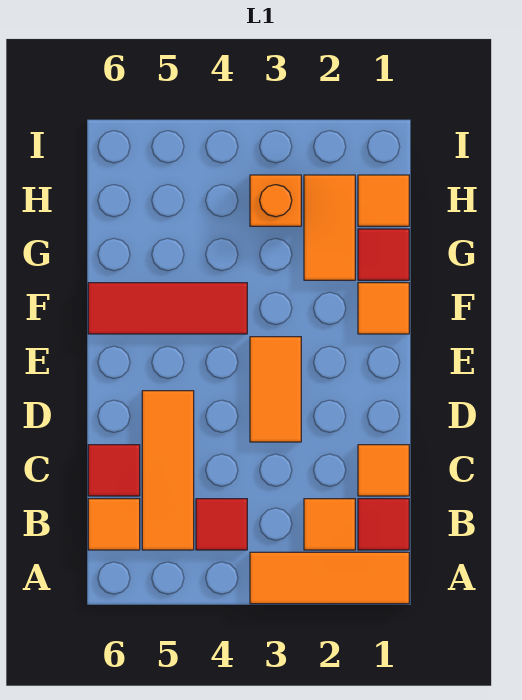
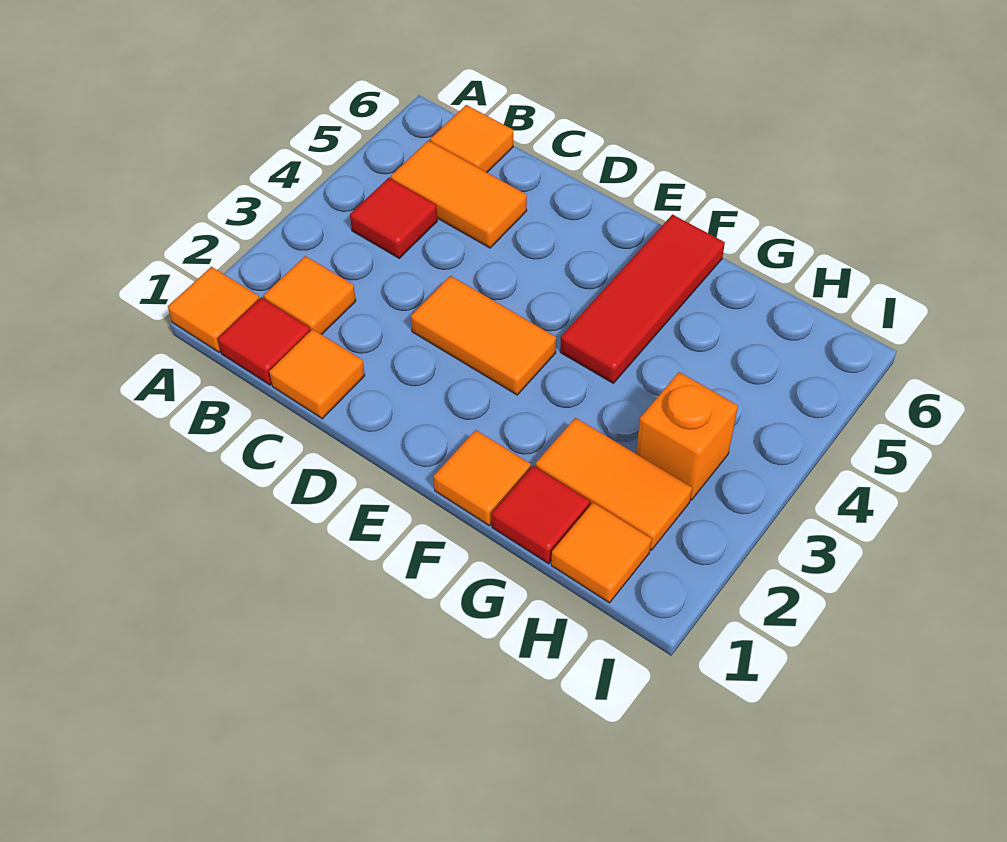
orange 1x3 tile [250,552,409,604] -> orange 1x1 tile [168,267,259,352]
orange 1x3 tile [142,391,194,550] -> orange 1x2 tile [391,141,527,248]
red 1x1 tile [88,445,140,496] -> none

